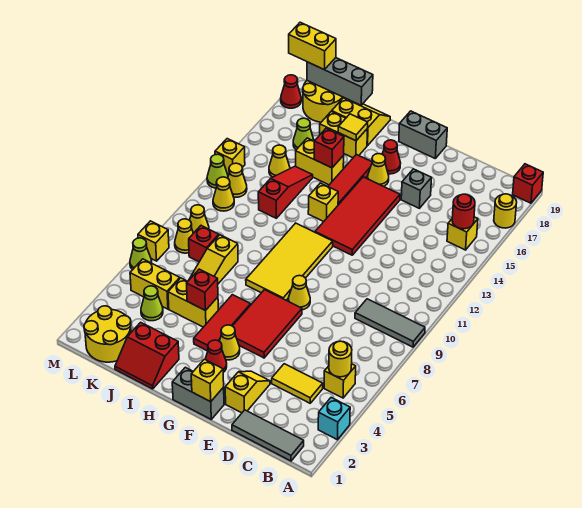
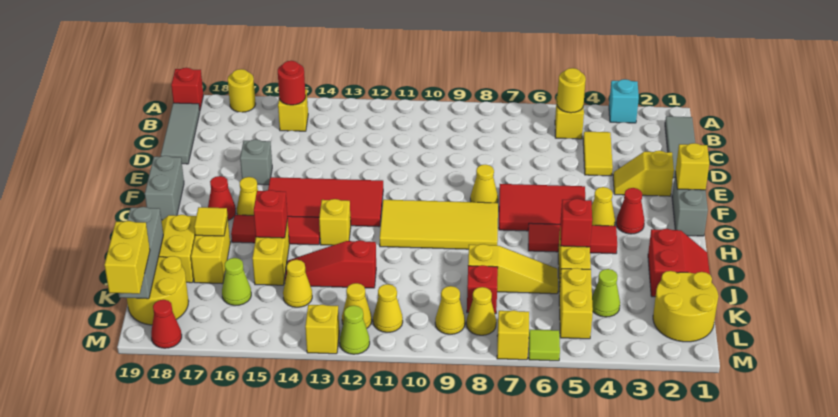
grey 1x3 tile [355,299,425,347] -> grey 1x3 tile moved to [161,103,200,164]
lime 1x1 cone [130,238,152,270] -> lime 1x1 tile [529,330,560,361]

